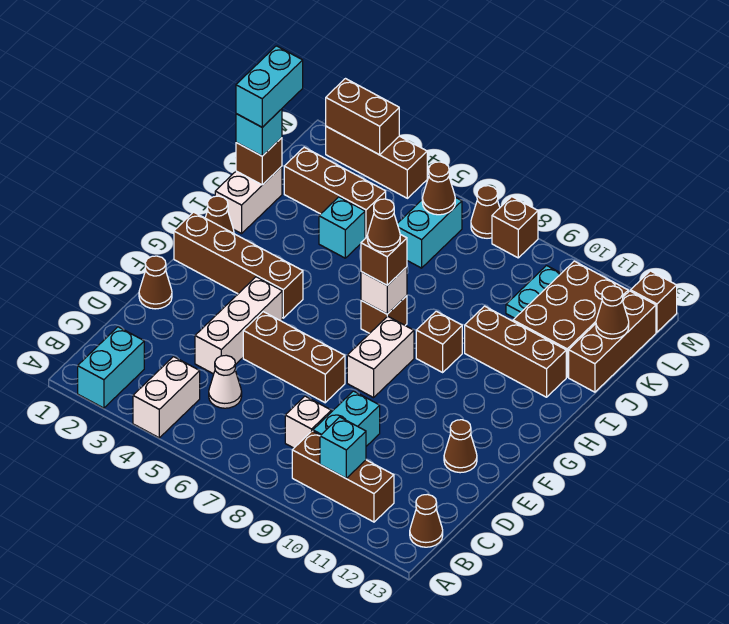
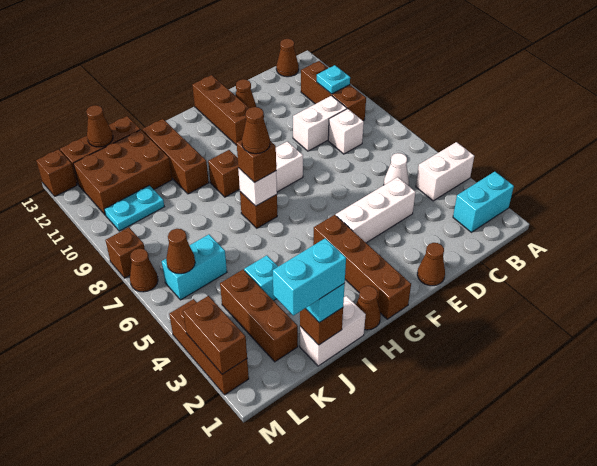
cyan 1x1 brick [320,417,366,478] -> cyan 1x1 plate [317,65,350,94]
cyan 1x2 brick [313,391,380,446] -> white 1x2 brick [293,96,347,151]
brown 1x3 brick [243,312,345,403] -> brown 1x3 brick moved to [192,75,249,145]

